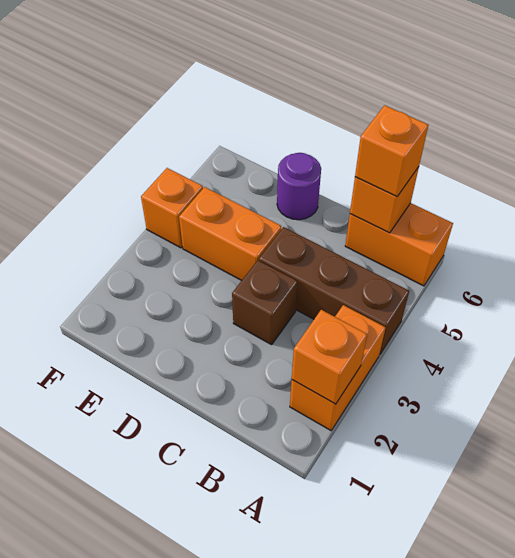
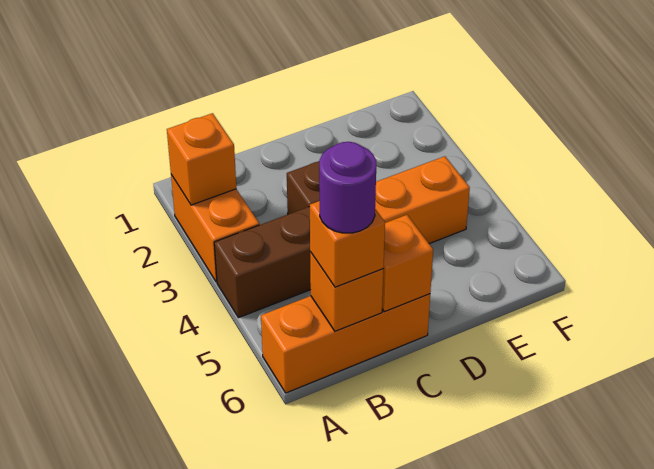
orange 1x2 brick [345,203,453,286] -> orange 1x3 brick [261,294,430,393]
purple 1x1 round brick [277,153,321,220] -> purple 1x1 round brick moved to [319,142,376,233]
orange 1x1 brick [141,168,203,248] -> orange 1x1 brick moved to [382,215,433,312]

